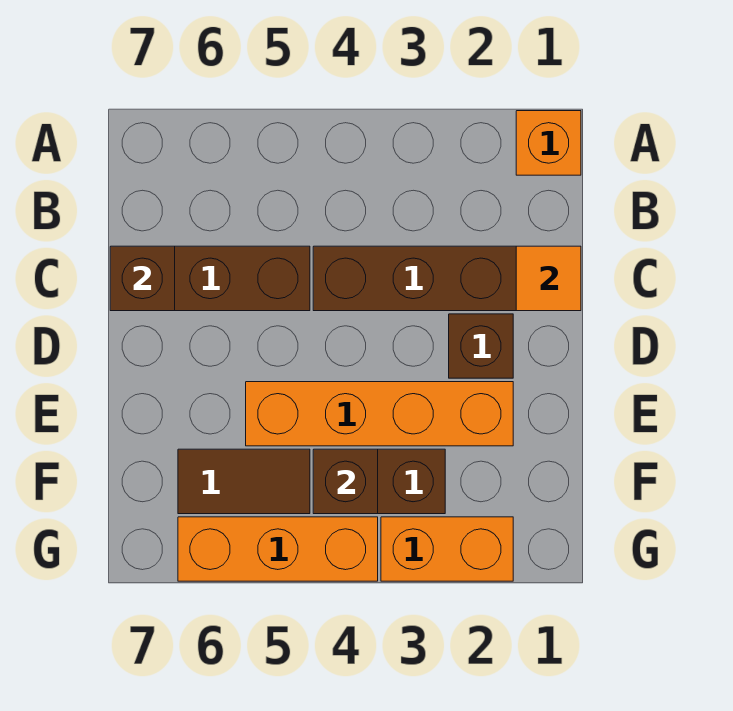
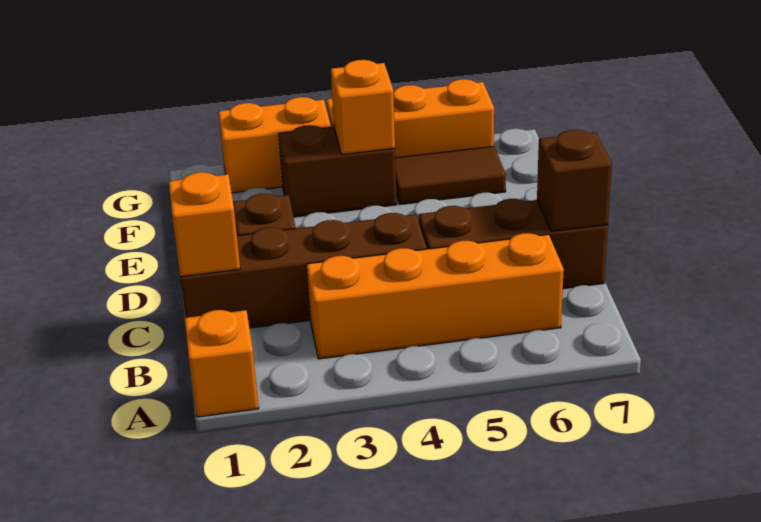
orange 1x1 tile [516,246,581,311] -> orange 1x1 brick [169,172,240,277]
orange 1x4 brick [246,382,513,446] -> orange 1x4 brick moved to [306,233,564,359]
brown 1x1 brick [313,449,378,514] -> orange 1x1 brick [331,60,395,154]

